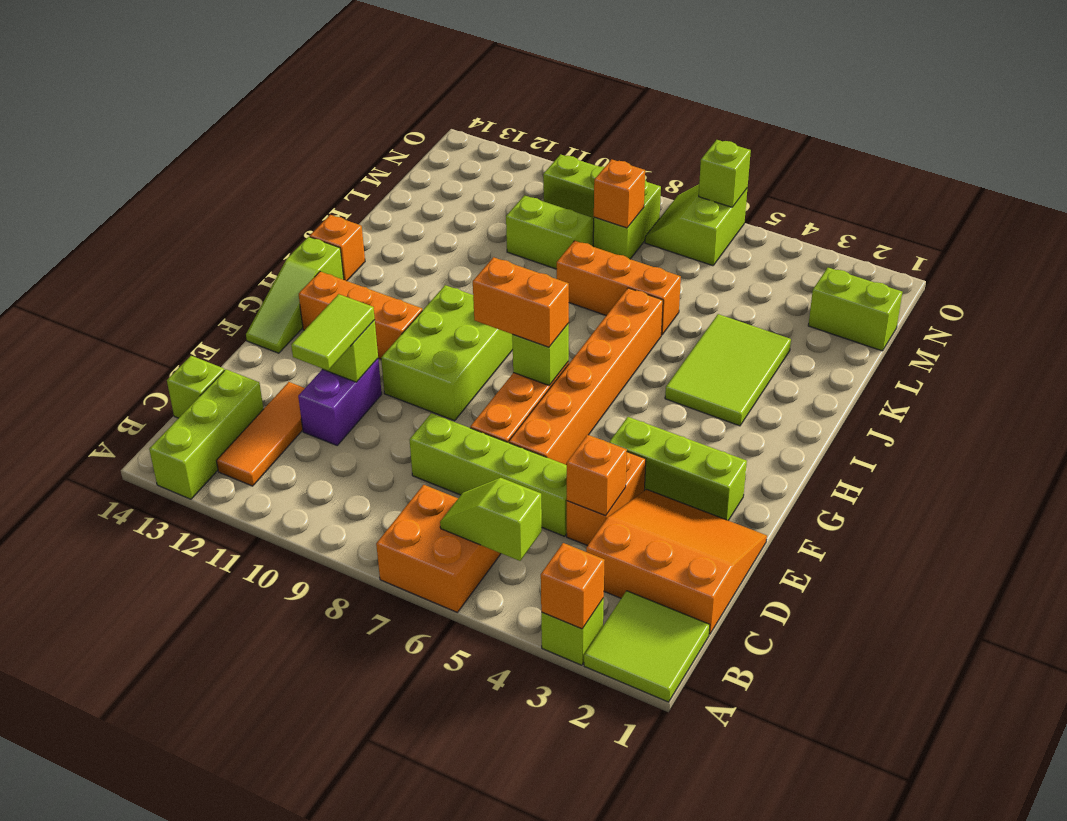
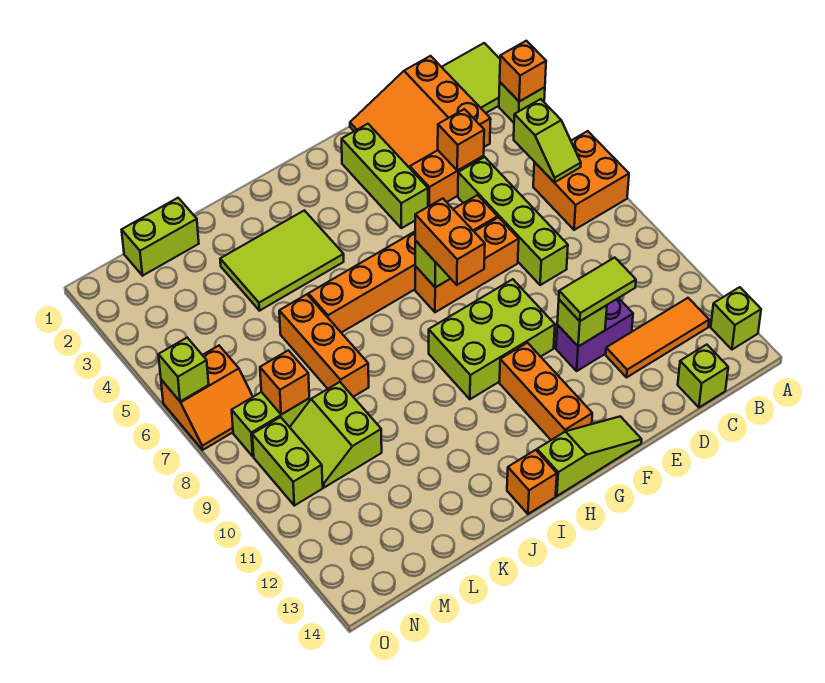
lime 1x3 brick [149,369,263,499] -> lime 1x1 brick [711,287,761,349]
lime 1x2 brick [808,268,902,351] -> lime 1x2 brick turned to [122,198,199,276]
lime 2x2 slope [645,185,747,266] -> orange 2x2 slope [161,346,253,450]

